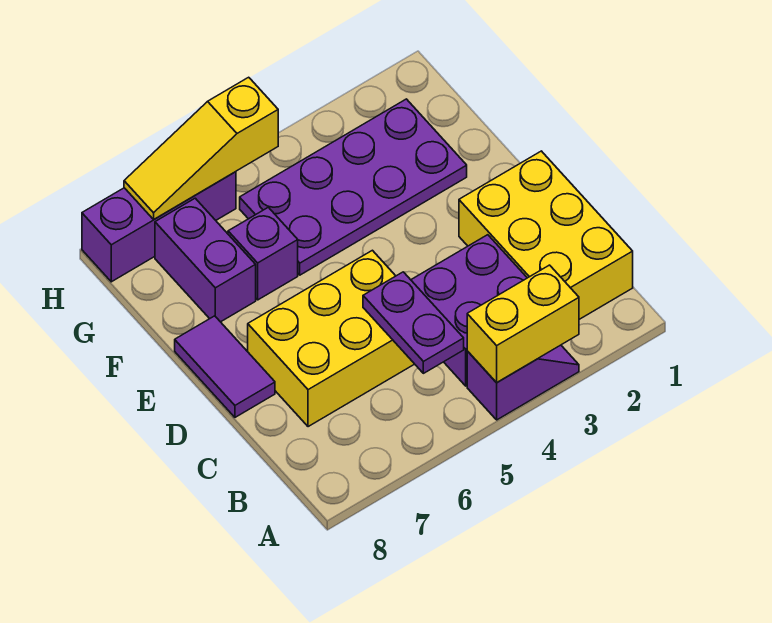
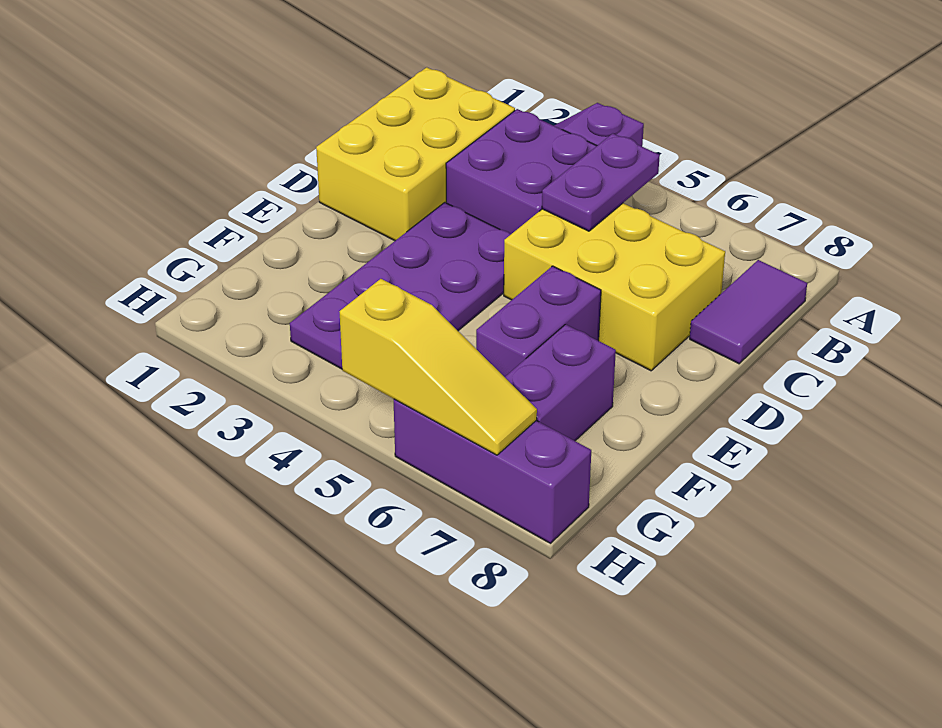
yellow 1x2 brick [467,265,579,383] -> none
purple 1x2 tile [175,316,275,417] -> purple 1x2 tile moved to [690,260,807,364]
purple 2x4 plate [240,99,467,275] -> purple 2x4 plate turned to [290,202,511,369]
purple 1x1 brick [228,207,298,300] -> purple 1x2 brick [476,266,601,377]

